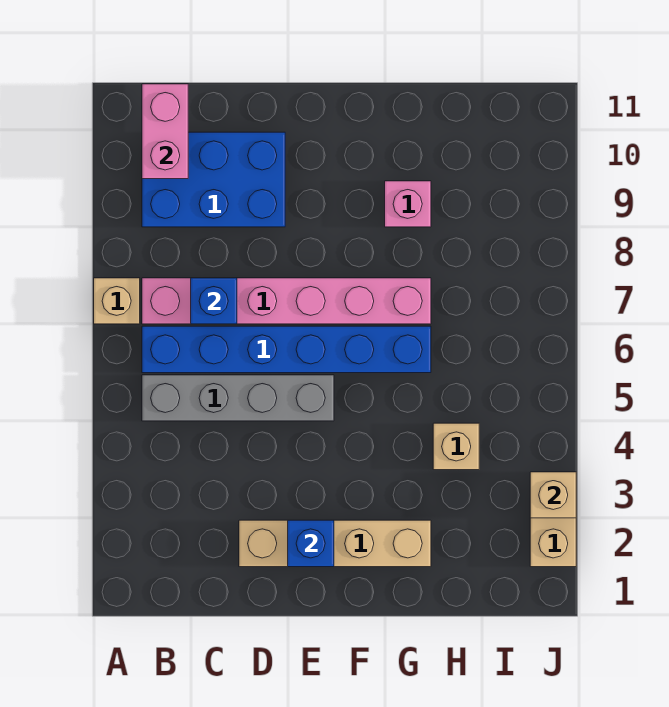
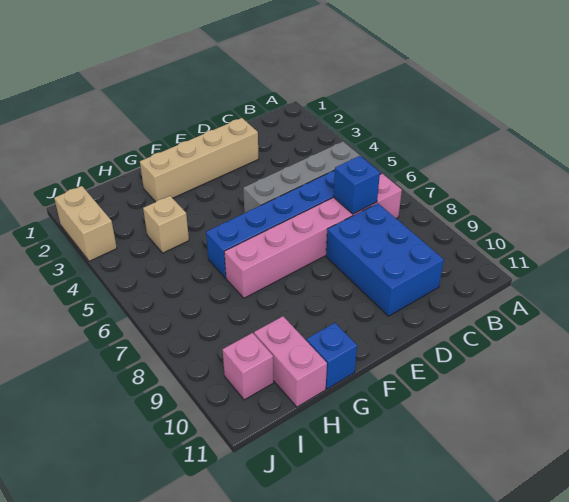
tan 1x1 brick [94,278,140,324] -> none
blue 2x3 brick [142,132,285,227] -> blue 2x3 brick turned to [326,203,444,316]
pink 1x2 brick [142,84,188,179] -> pink 1x2 brick moved to [254,316,327,407]
blue 1x1 brick [288,520,334,567] -> blue 1x1 brick moved to [307,323,357,389]
pink 1x1 brick [385,181,431,227] -> pink 1x1 brick moved to [223,333,274,400]
tan 1x1 brick [530,472,576,518] -> none

